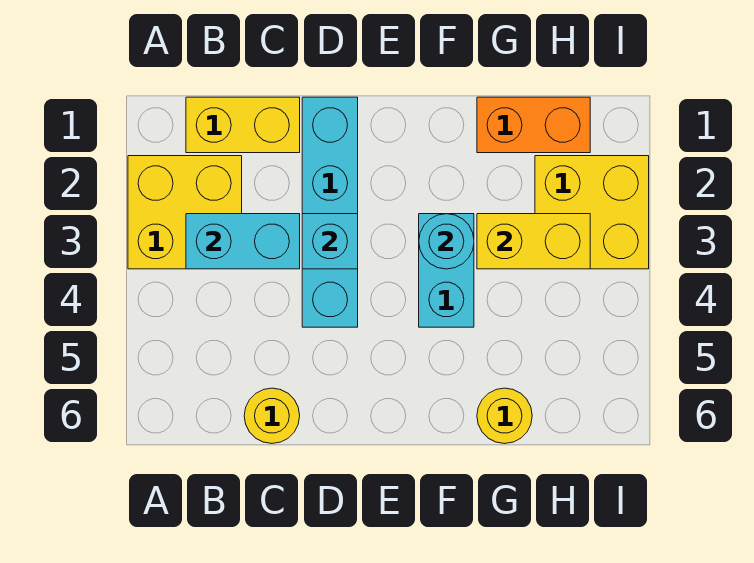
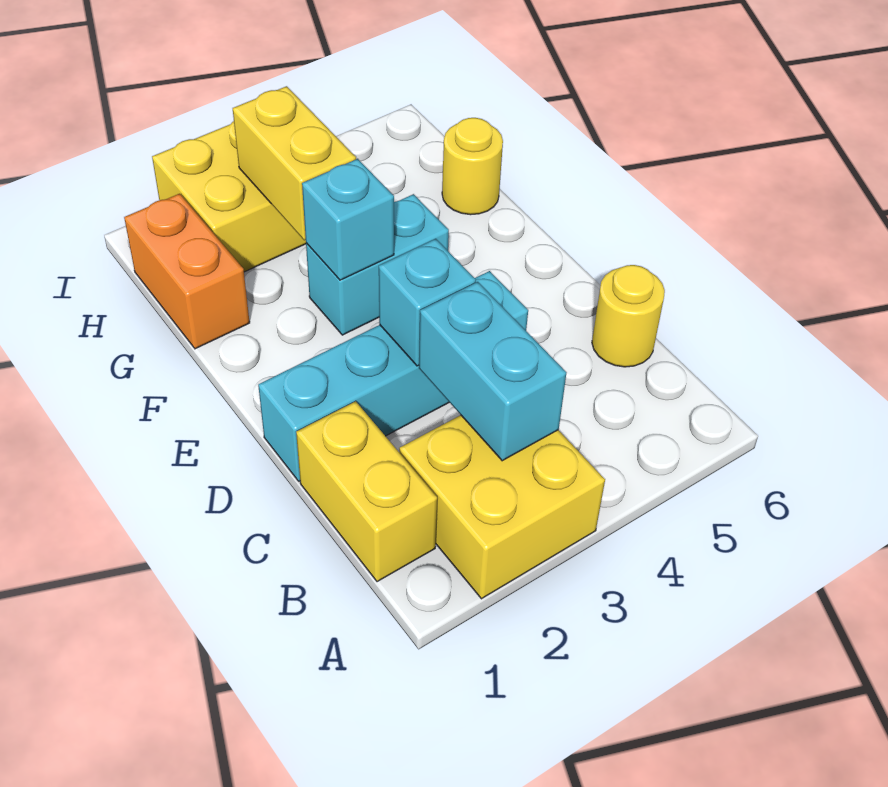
cyan 1x1 round brick [419,214,474,269] -> cyan 1x1 brick [302,159,394,280]

